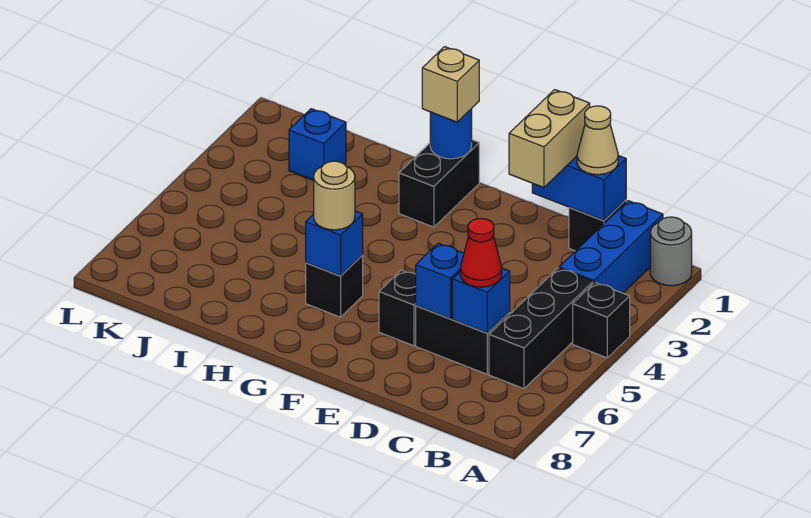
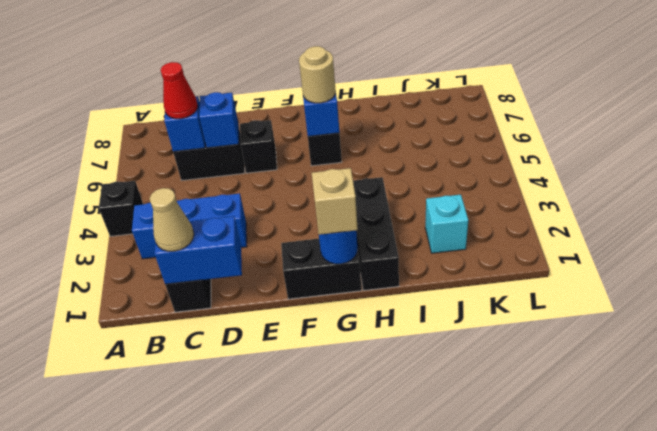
grey 1x1 round brick [650,217,692,286] -> none
blue 1x3 brick [559,201,663,293] -> blue 1x3 brick turned to [132,193,247,259]
black 1x3 brick [489,268,593,389] -> black 1x3 brick moved to [353,177,399,291]
tan 1x2 brick [509,90,590,188] -> none
black 1x2 brick [399,140,479,227] -> black 1x2 brick turned to [281,239,361,299]
blue 1x1 brick [289,109,346,180] -> cyan 1x1 brick [425,195,468,253]

